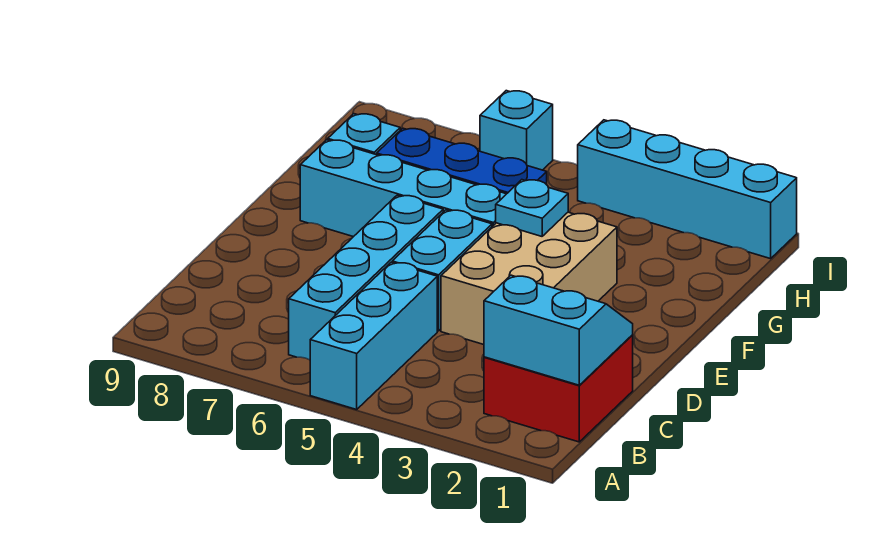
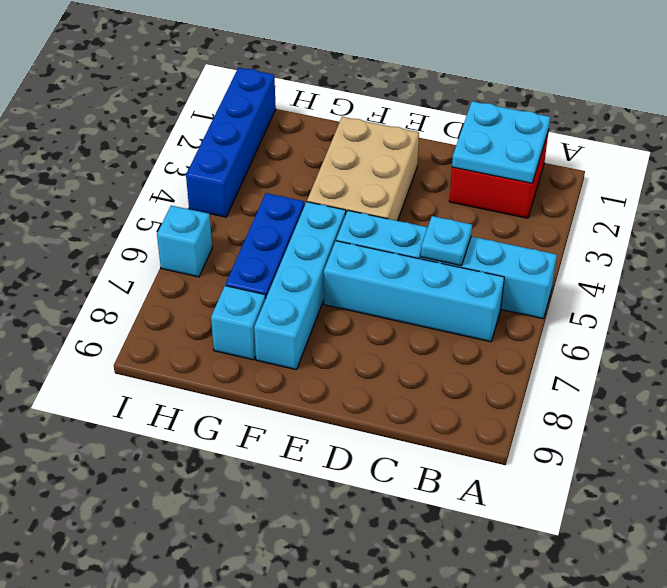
cyan 2x2 slope [484,275,633,385] -> cyan 2x2 plate [452,101,550,183]
tan 2x3 brick [441,212,617,345] -> tan 2x3 brick turned to [307,117,419,221]
cyan 1x1 plate [496,180,568,236] -> cyan 1x1 plate moved to [421,216,472,266]
cyan 1x4 brick [578,120,797,259] -> blue 1x4 brick [186,68,276,217]

